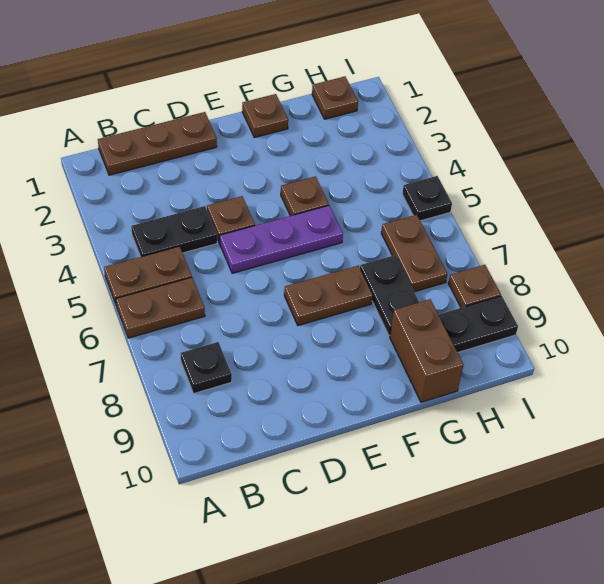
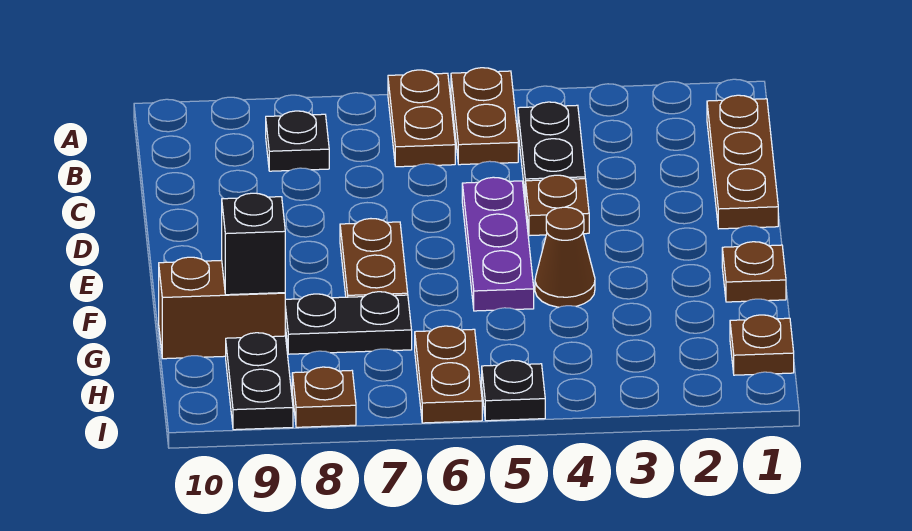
brown 1x1 plate [281,176,329,216] -> brown 1x1 cone [535,207,595,307]
none -> black 1x1 brick [222,193,285,295]
brown 1x2 plate [381,215,447,292] -> brown 1x2 plate turned to [415,326,482,423]

